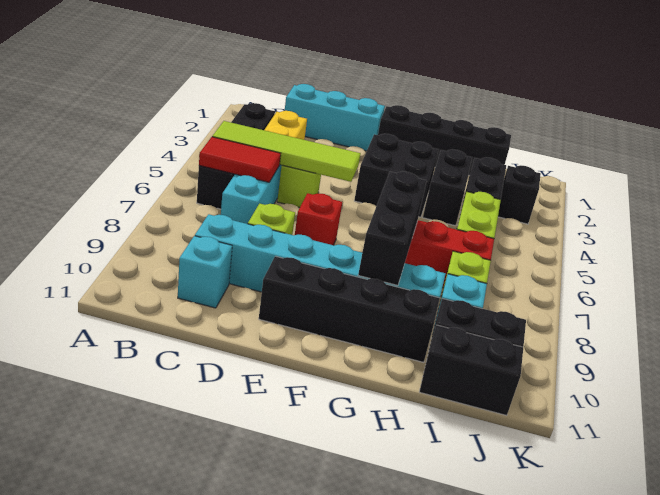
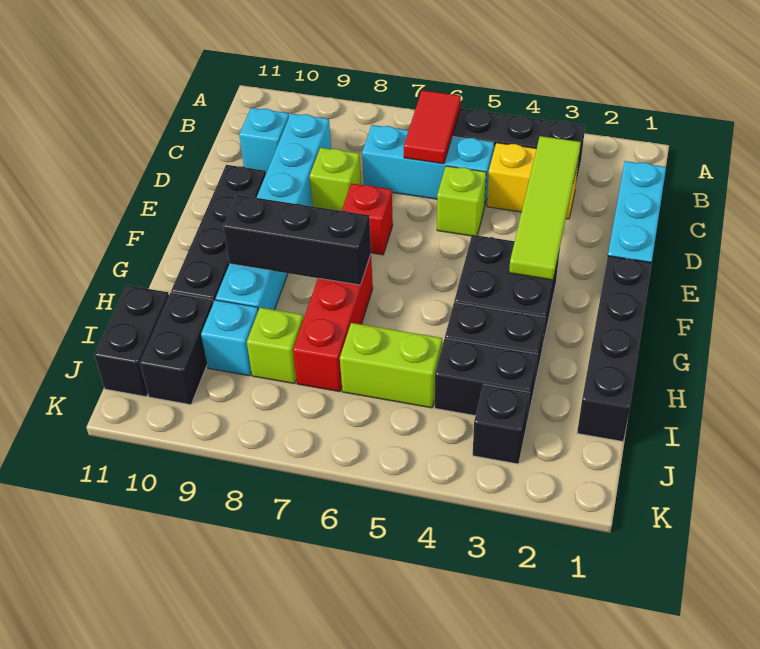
lime 1x4 tile [212,121,361,182] -> lime 1x4 tile moved to [509,136,581,280]

